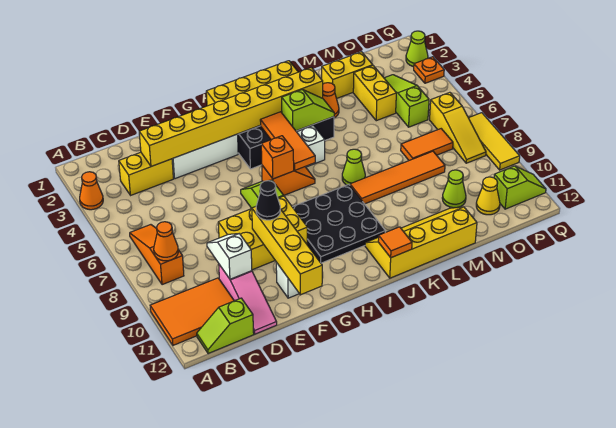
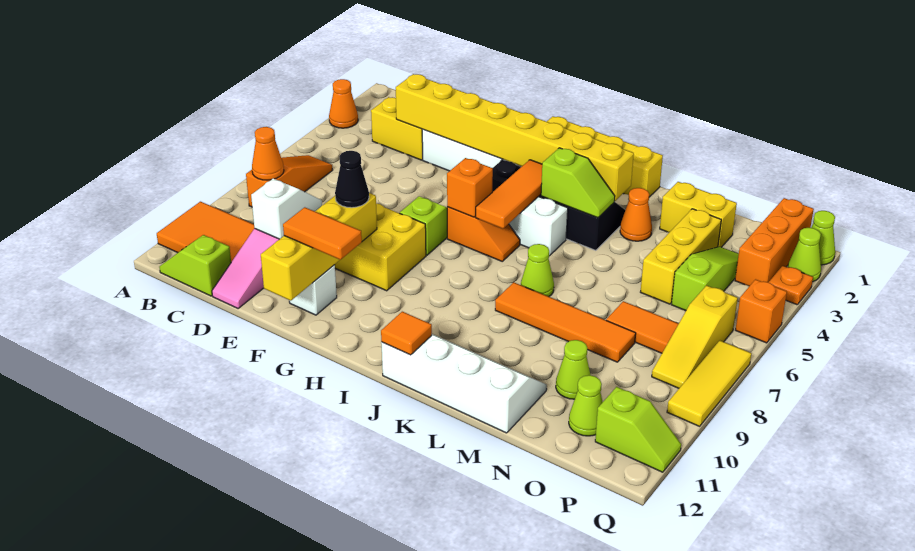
none -> orange 1x2 tile [283,207,362,260]
black 3x3 plate [293,185,385,263] -> none
yellow 2x4 slope [365,207,477,278] -> white 2x4 slope [381,334,547,433]
yellow 1x2 brick [353,66,396,121] -> yellow 1x3 brick [641,209,721,304]
yellow 1x1 cone [476,177,500,215] -> lime 1x1 cone [569,375,602,436]
none -> orange 1x3 brick [735,198,814,286]
none -> lime 1x1 cone [811,211,835,265]
none -> orange 1x1 brick [736,279,787,343]

